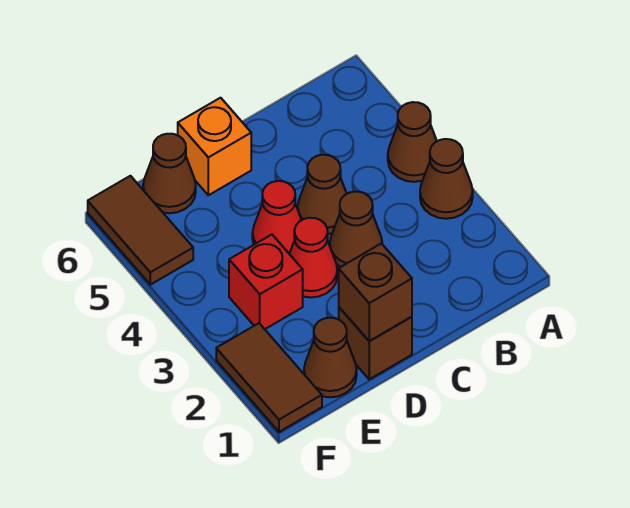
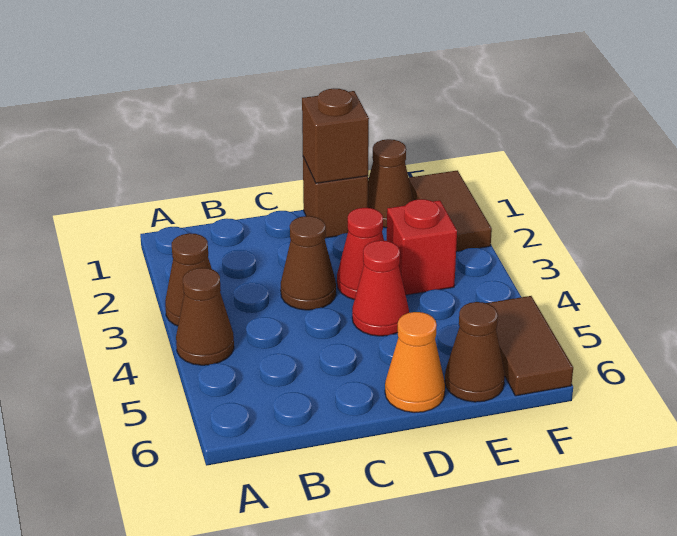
brown 1x1 cone [298,155,347,234] -> none
orange 1x1 brick [178,98,251,195] -> orange 1x1 cone [385,312,445,413]

